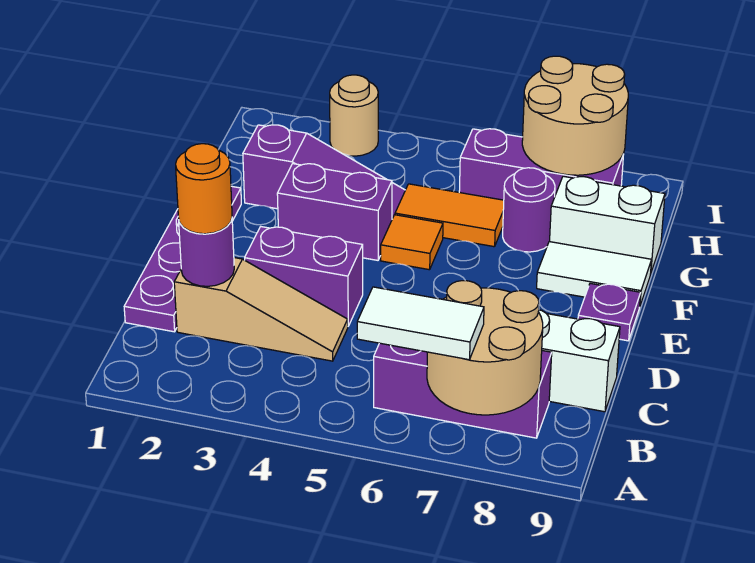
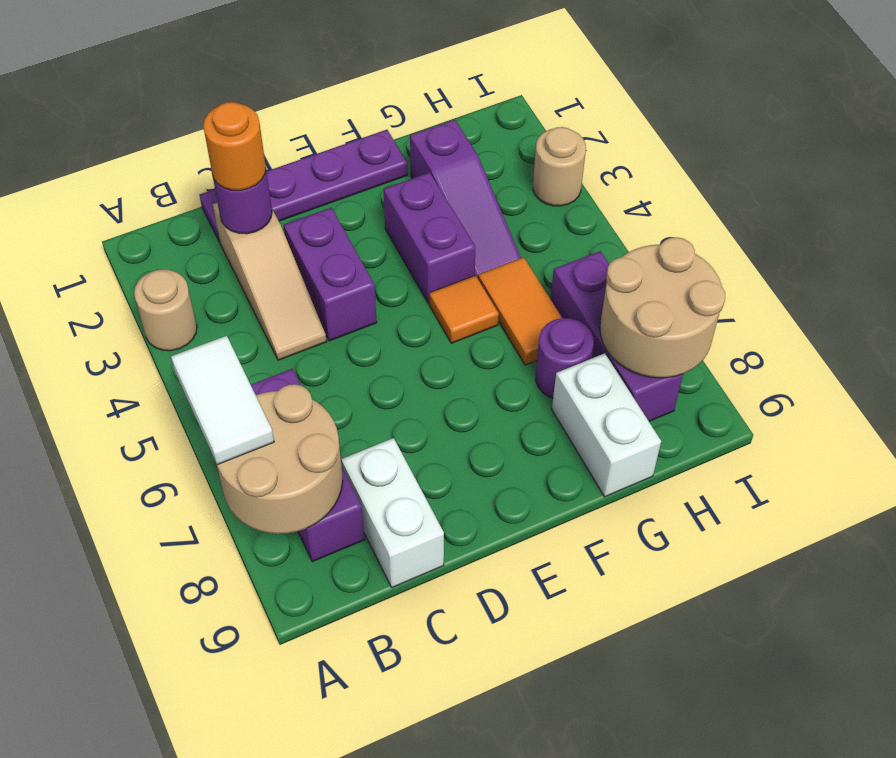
none -> tan 1x1 round brick [134,270,197,351]
purple 1x1 plate [578,283,641,341] -> none
white 1x2 tile [537,242,652,305] -> none

